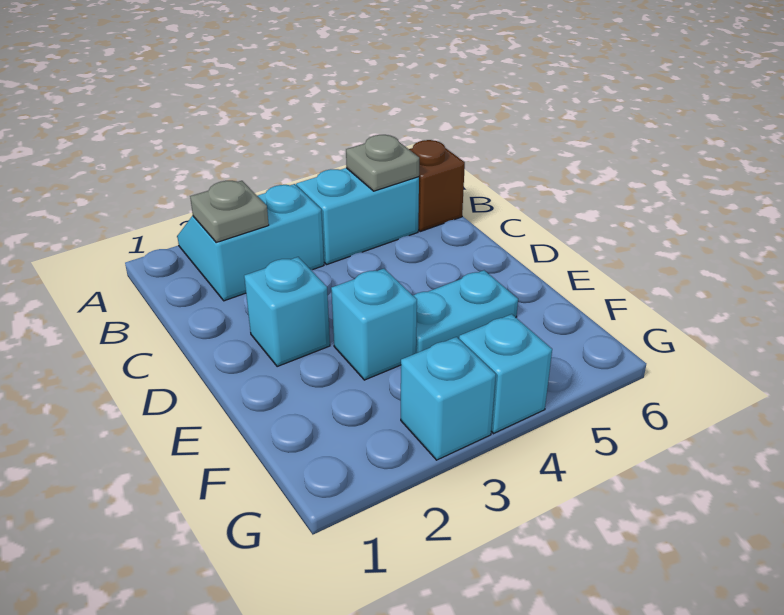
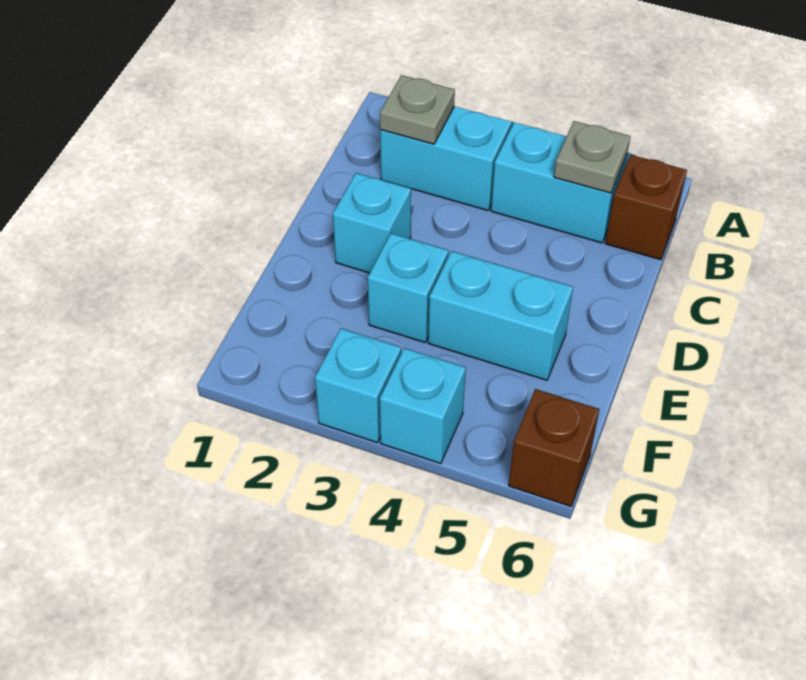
cyan 1x2 plate [413,270,518,353] -> cyan 1x2 brick [428,251,573,380]
none -> brown 1x1 brick [509,389,599,506]

